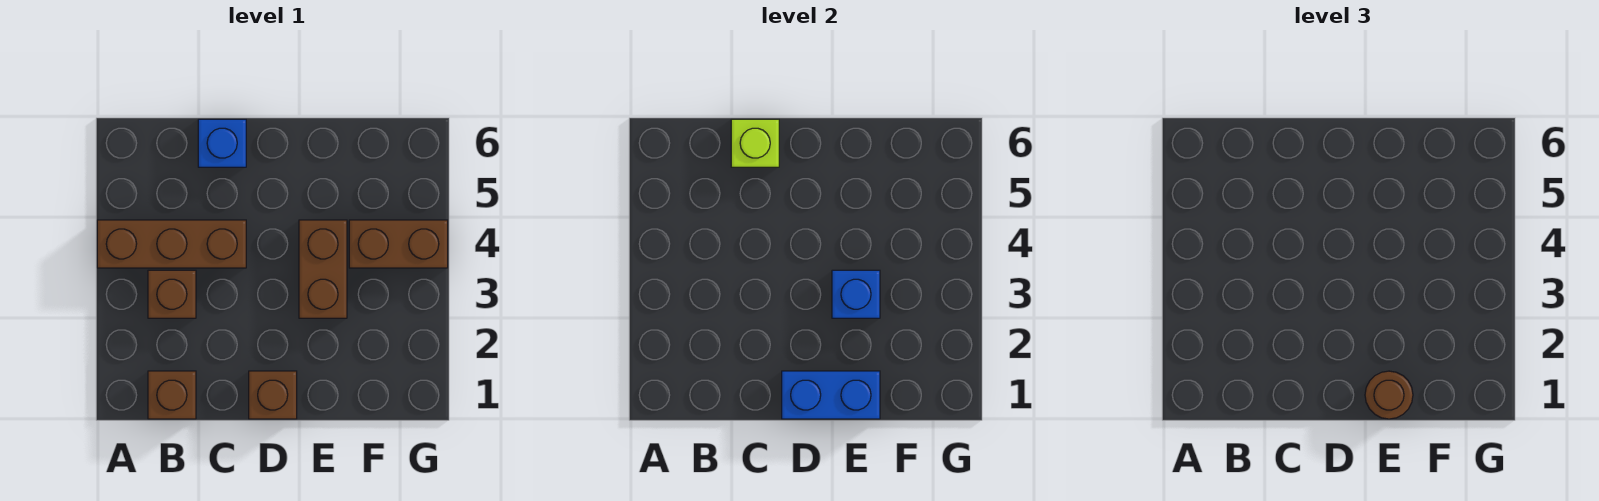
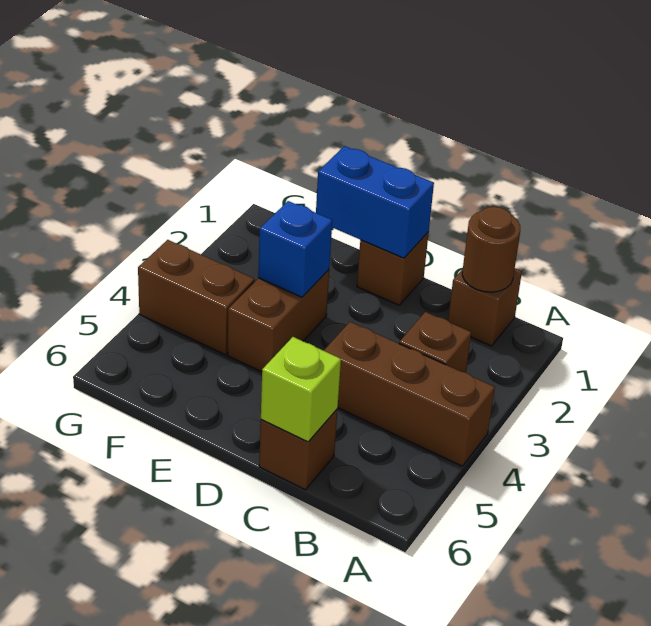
blue 1x1 brick [198,119,246,167] -> brown 1x1 brick [259,410,337,490]
brown 1x1 round brick [1365,371,1413,419] -> brown 1x1 round brick moved to [462,207,520,292]

